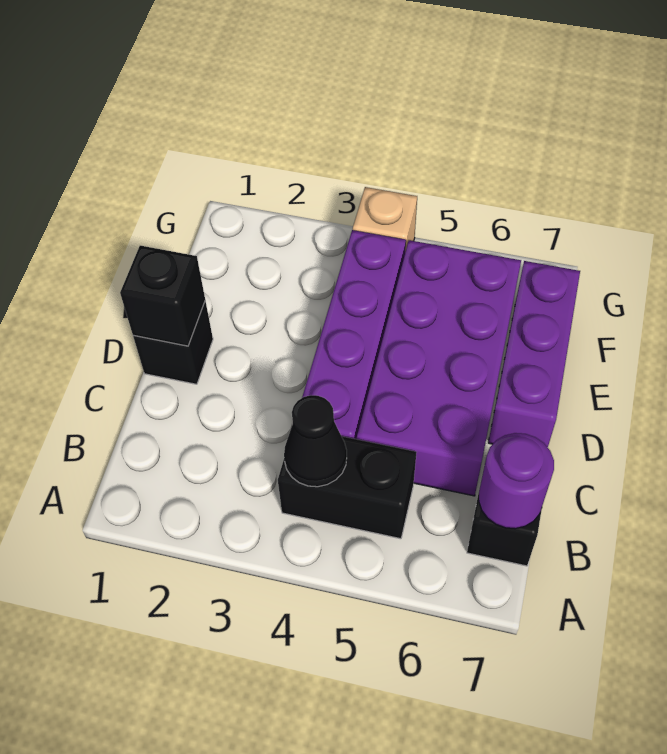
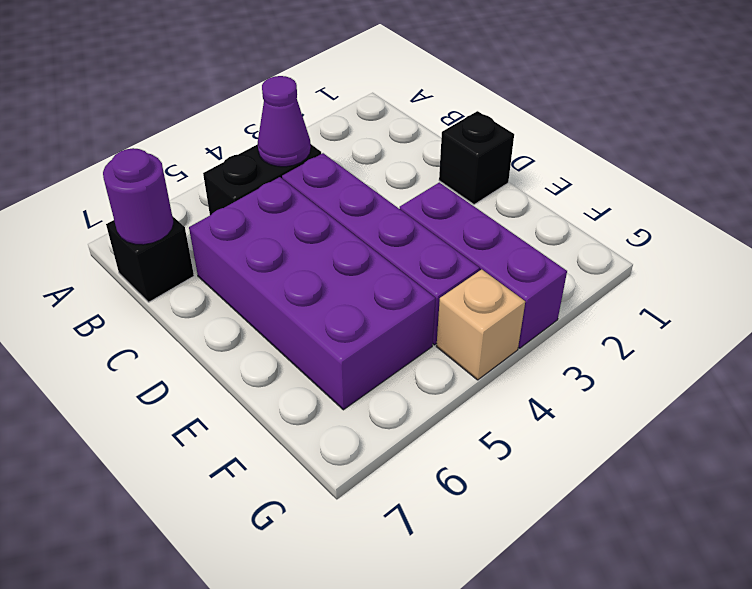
black 1x1 cone [284,395,347,487] -> purple 1x1 cone [258,76,311,167]
black 1x1 brick [120,246,205,346] -> none
purple 1x3 brick [488,261,580,447] -> purple 1x3 brick moved to [400,182,567,348]

